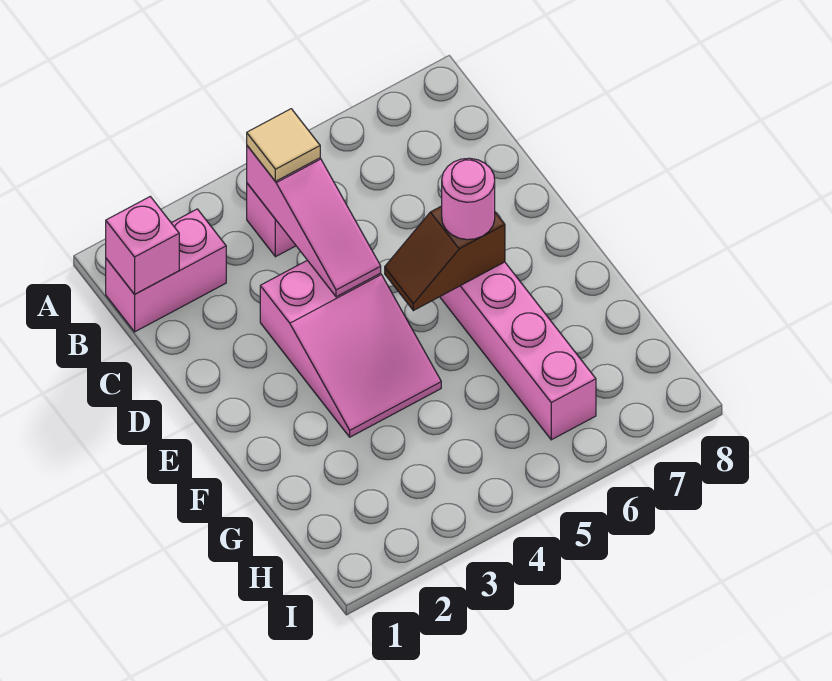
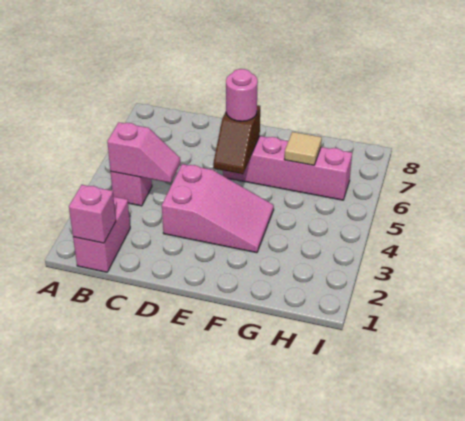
pink 1x3 slope [247,146,381,297] -> pink 1x2 slope [107,122,181,183]
tan 1x1 tile [247,109,320,181] -> tan 1x1 tile moved to [284,132,322,165]

